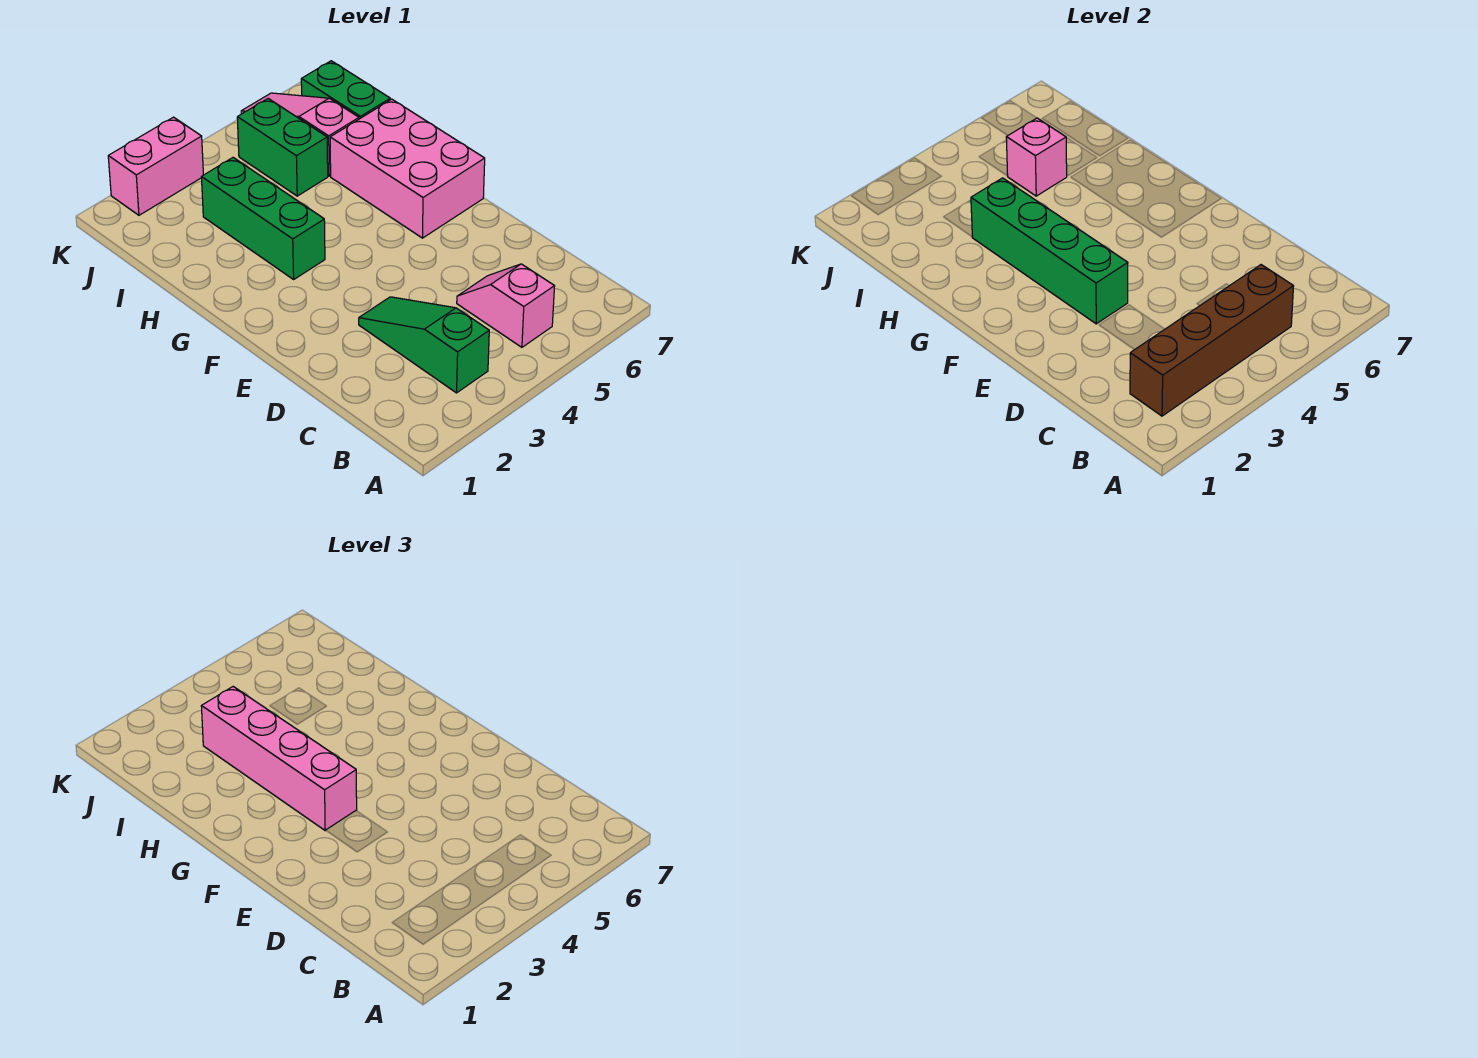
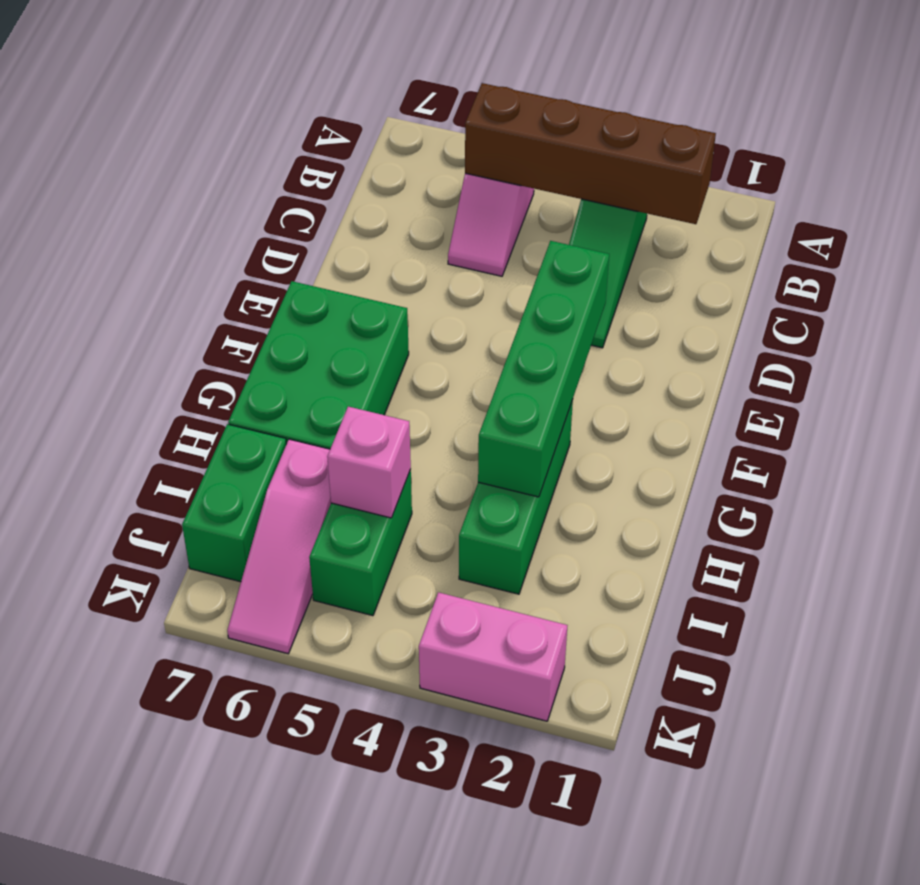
pink 1x4 brick [201,687,357,830] -> none
pink 2x3 brick [330,99,485,238] -> green 2x3 brick [228,281,409,449]

